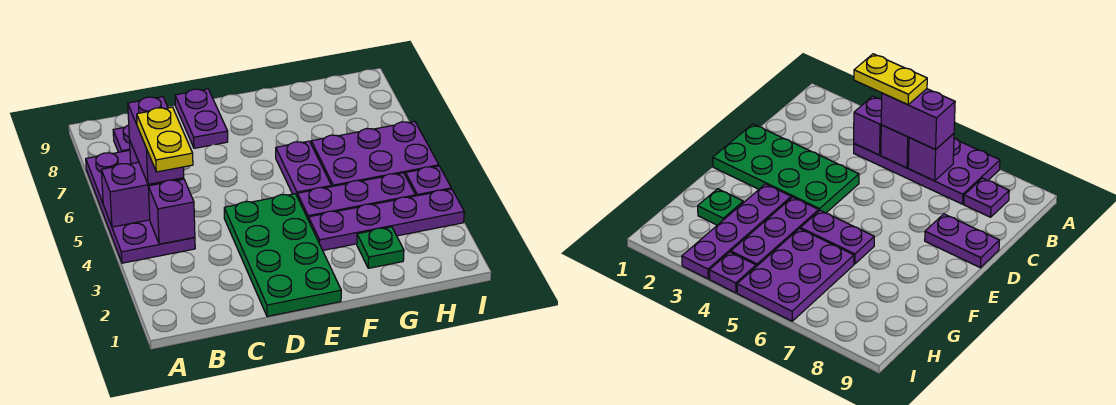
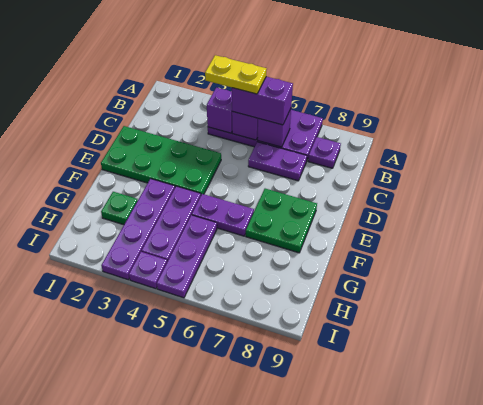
purple 1x2 plate [175,89,228,148] -> purple 1x2 plate moved to [248,142,307,181]
none -> green 2x2 plate [246,189,317,253]
purple 2x3 plate [311,121,439,187] -> purple 1x3 plate [157,215,217,298]

